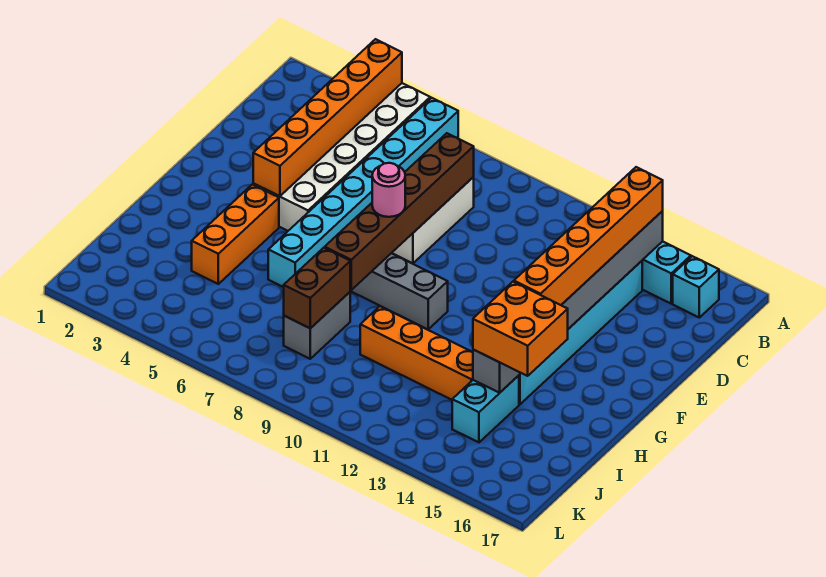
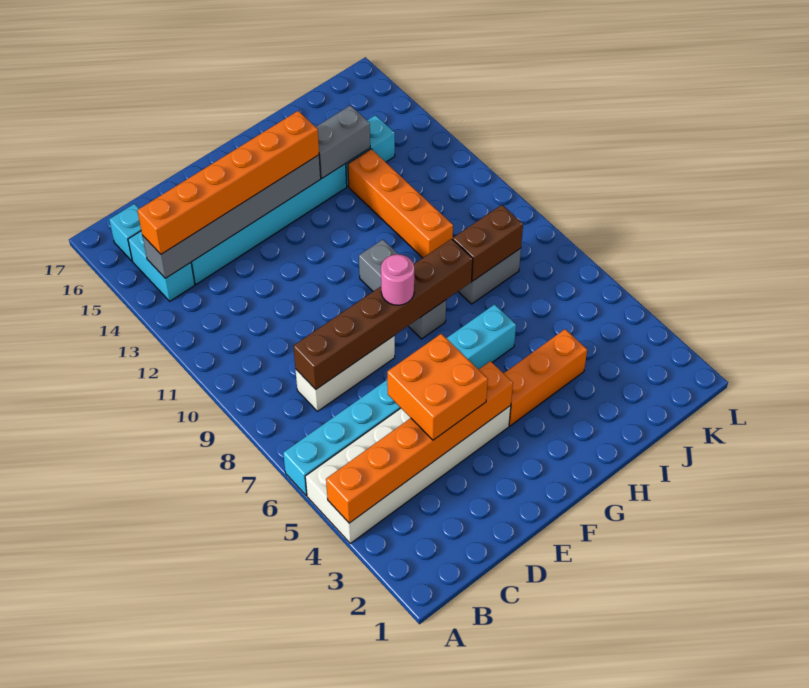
orange 2x2 brick [473,282,568,376] -> orange 2x2 brick moved to [387,334,488,440]

